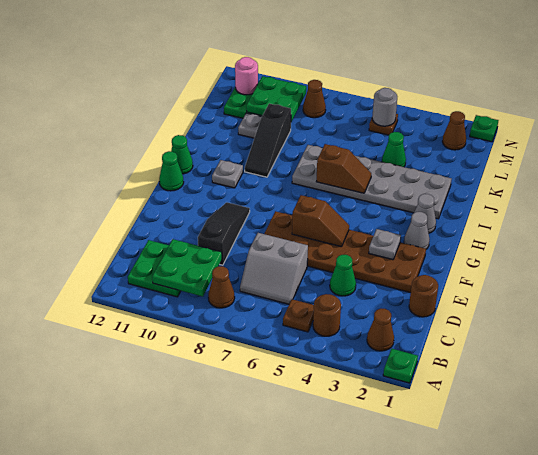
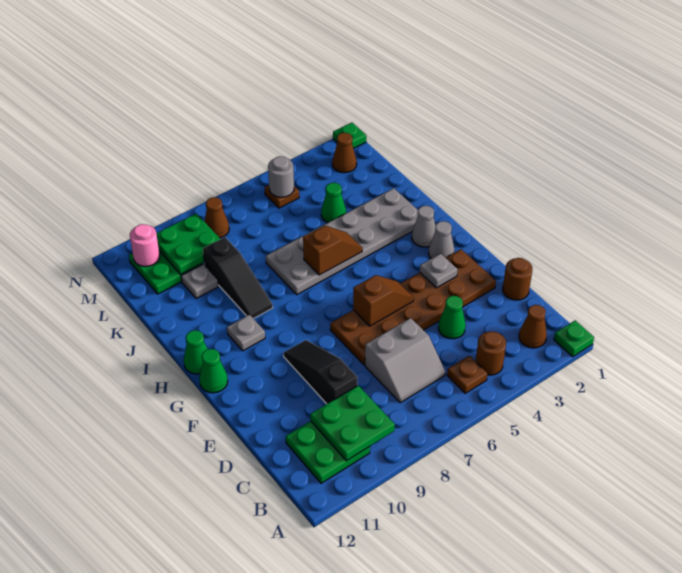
brown 1x1 cone [208,266,235,308] -> none

